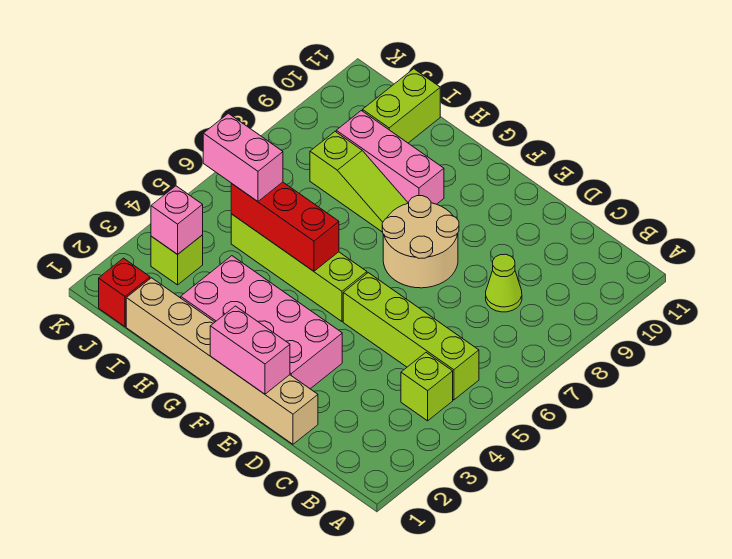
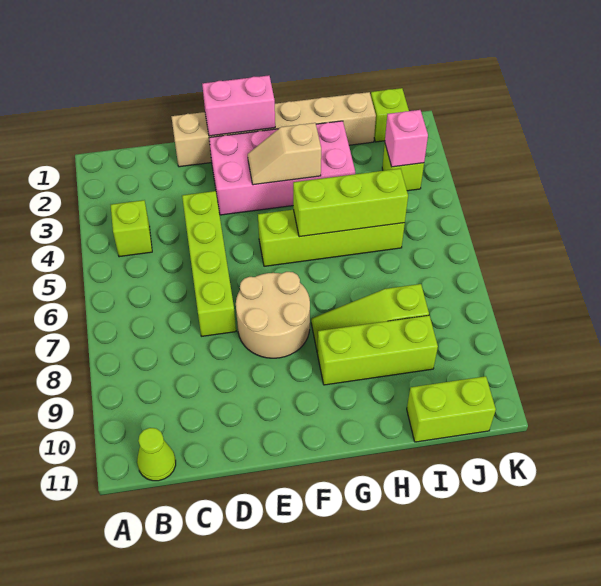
lime 1x4 brick [343,273,479,400] -> lime 1x4 brick turned to [182,191,236,336]
lime 1x1 cone [486,254,522,312] -> lime 1x1 cone moved to [137,428,176,481]
none -> tan 1x2 slope [248,123,321,185]
red 1x3 brick [231,182,339,271] -> lime 1x3 brick [293,169,408,237]
pink 1x3 brick [336,111,444,204] -> lime 1x3 brick [317,315,438,385]
pink 1x2 brick [203,113,283,201] -> none
lime 1x2 brick [363,69,440,143] -> lime 1x2 brick turned to [407,376,496,442]
red 1x1 brick [99,258,150,327] -> lime 1x1 brick [371,88,409,142]

